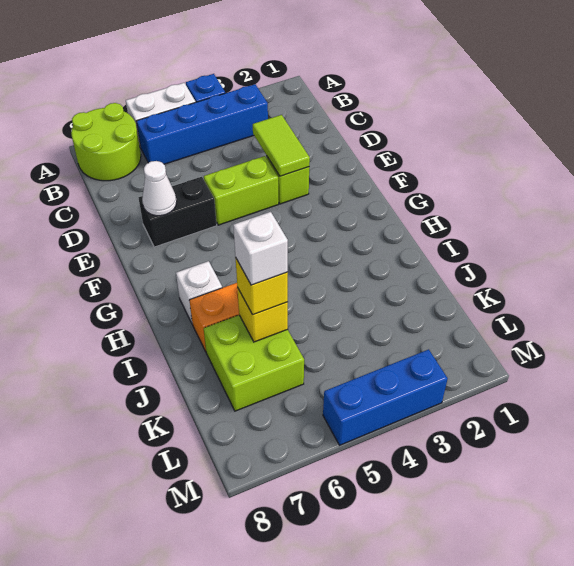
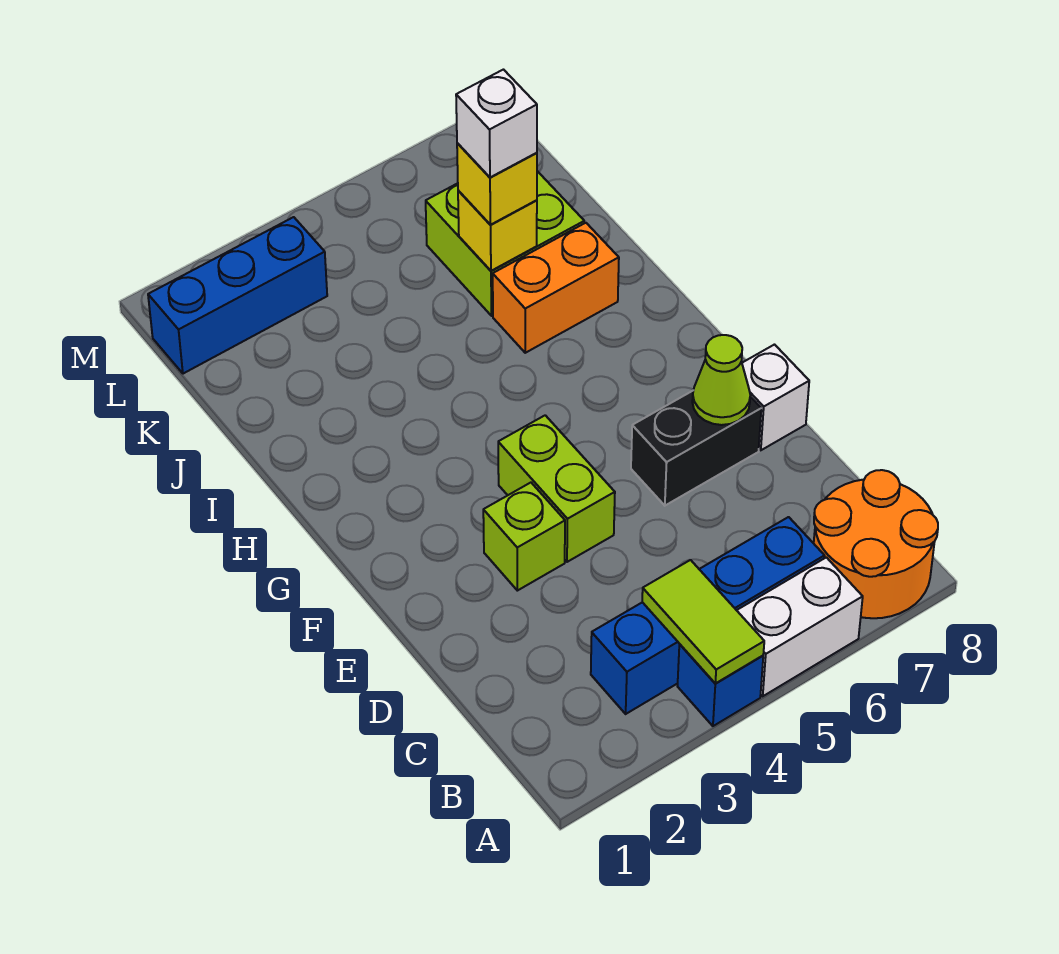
lime 2x2 round brick [71,103,141,181] -> orange 2x2 round brick [814,470,938,618]
lime 1x2 tile [253,115,310,176] -> lime 1x2 tile moved to [642,560,764,683]
lime 1x2 brick [204,156,279,225] -> lime 1x2 brick turned to [498,415,615,562]
white 1x1 cone [142,161,177,216] -> lime 1x1 cone [692,335,750,425]
white 1x1 brick [176,261,222,323] -> white 1x1 brick moved to [742,345,809,450]
blue 1x3 brick [323,349,448,445] -> blue 1x3 brick moved to [148,217,327,374]

